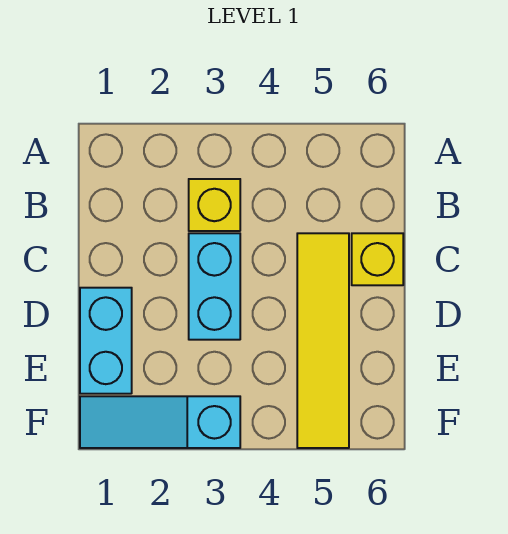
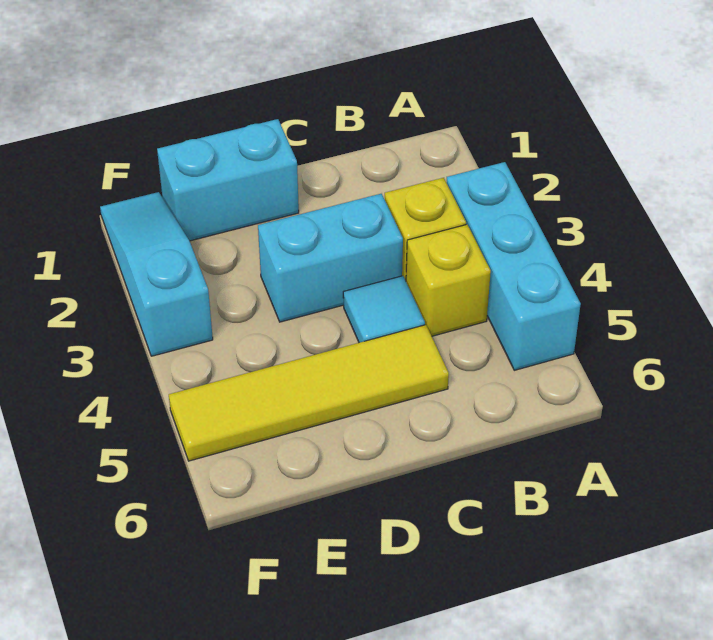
none -> cyan 1x3 brick [446,162,581,370]
none -> cyan 1x1 tile [343,276,425,343]
yellow 1x1 brick [352,233,403,285] -> yellow 1x1 brick moved to [406,225,491,336]

